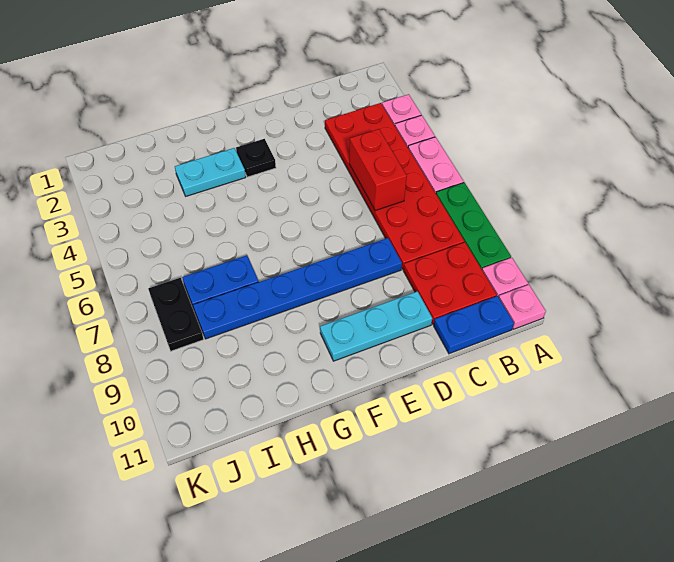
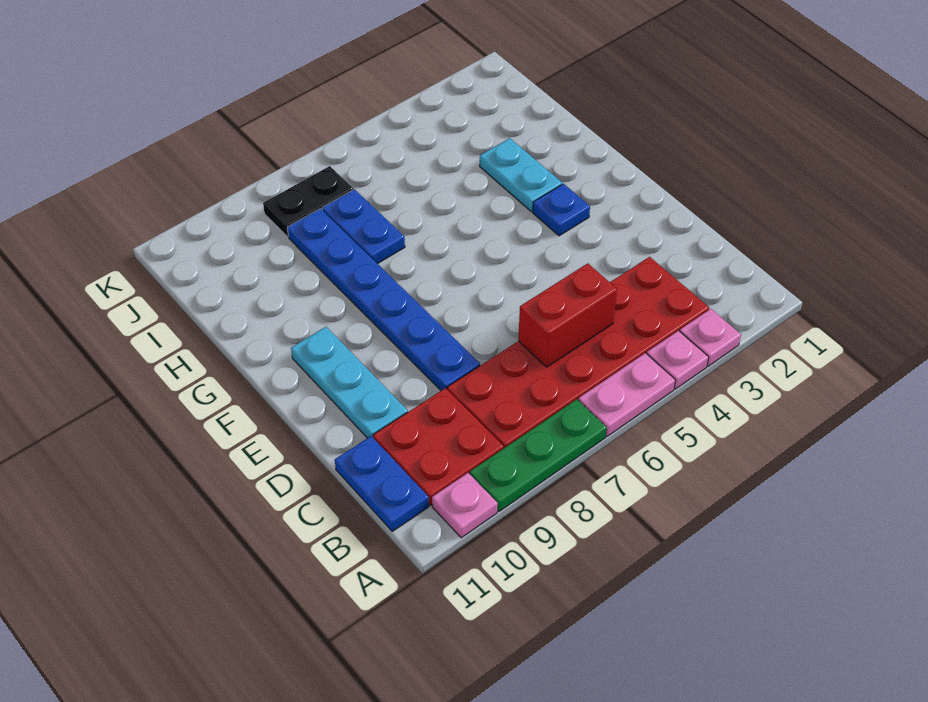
pink 1x1 plate [499,285,546,329] -> none
black 1x1 plate [236,139,276,177] -> blue 1x1 plate [533,184,590,236]

